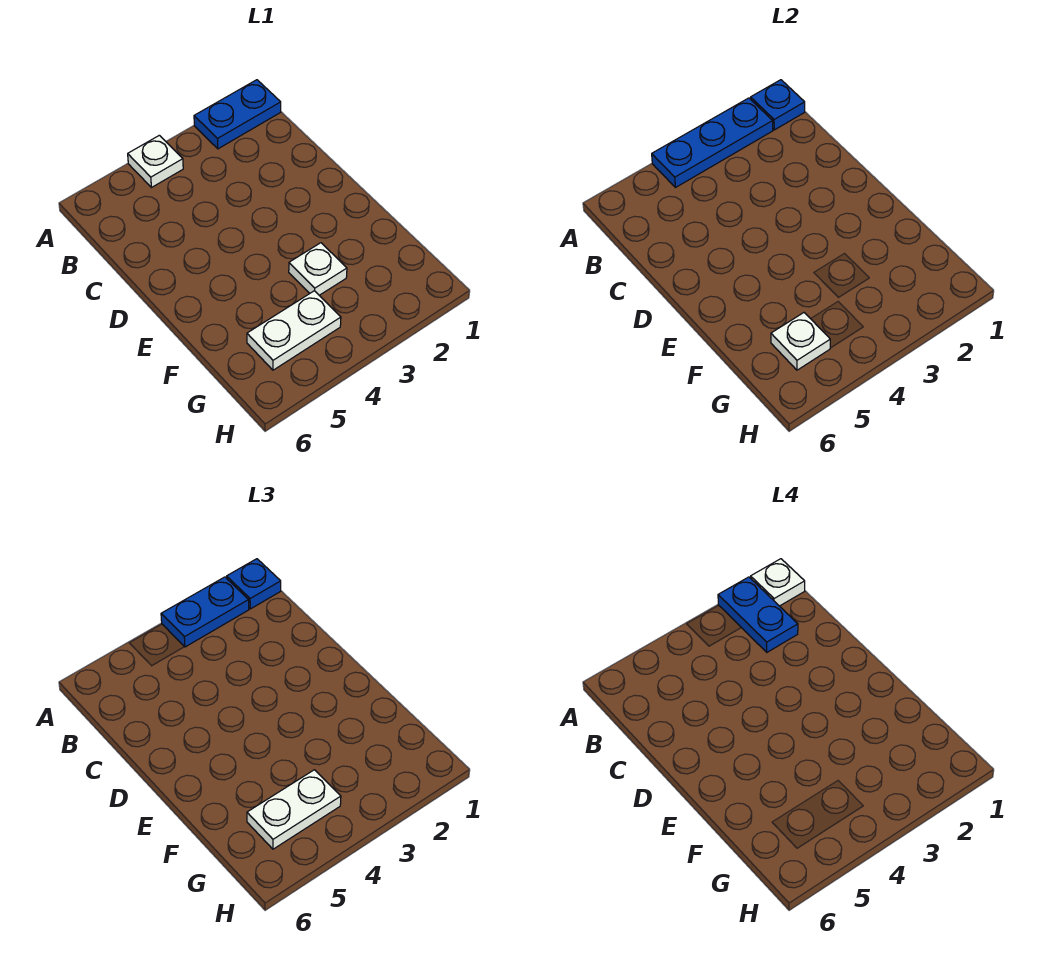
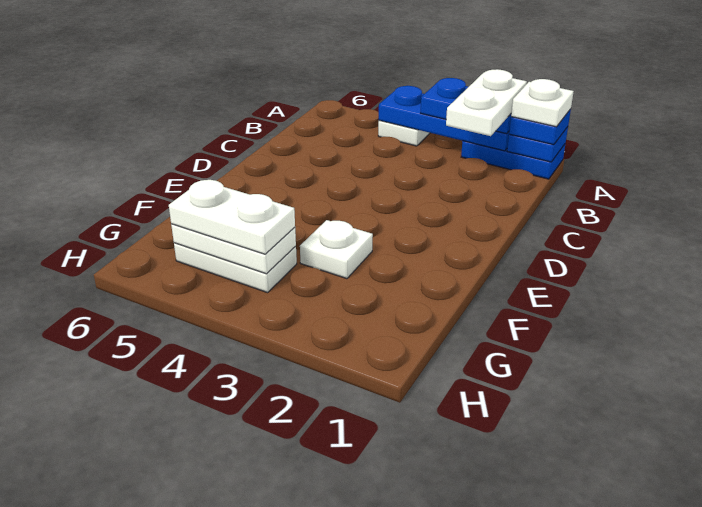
blue 1x2 plate [718,577,798,652] -> white 1x2 plate [446,69,527,136]
white 1x1 plate [771,313,830,370] -> white 1x2 plate [171,224,296,274]

